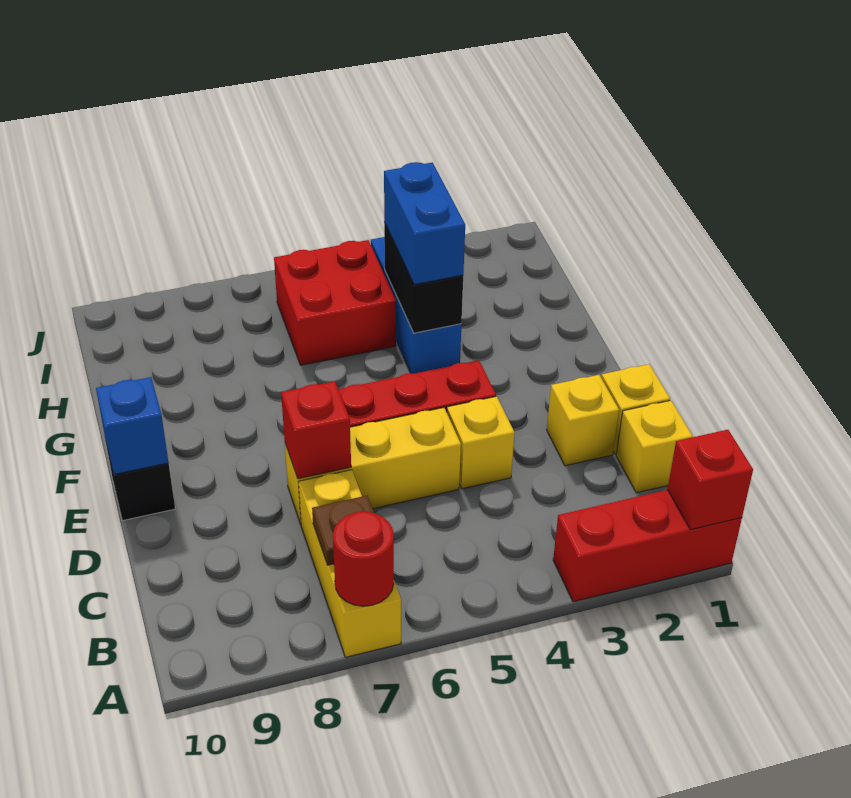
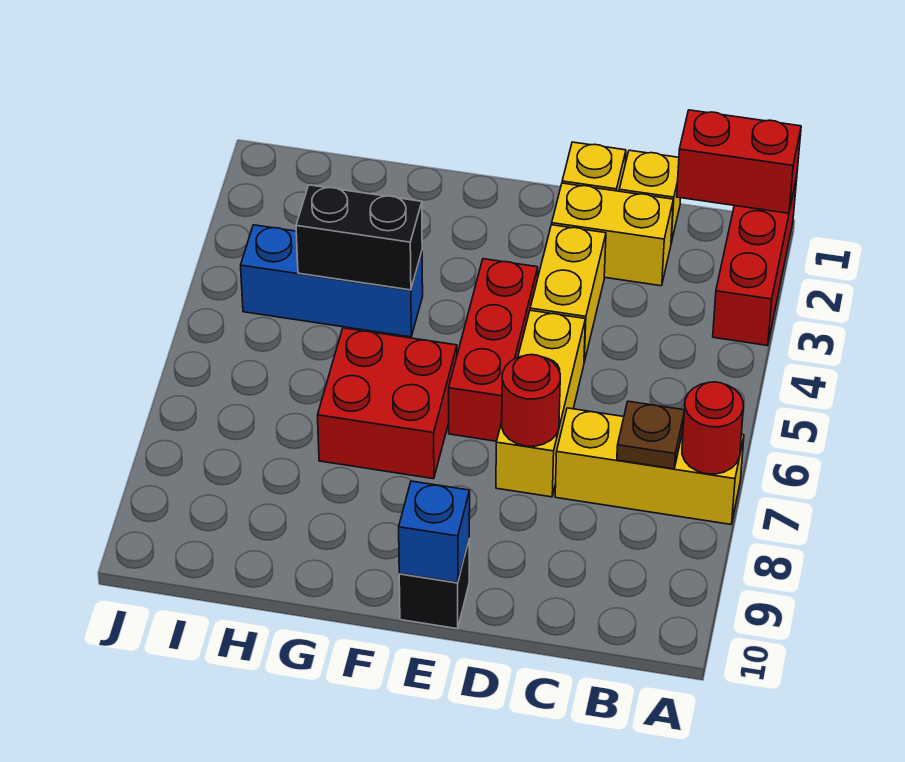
red 1x1 brick [667,430,753,530] -> red 1x2 brick [677,110,801,213]
yellow 1x1 brick [547,375,619,466] -> yellow 1x2 brick [552,183,673,286]
yellow 1x1 brick [447,396,514,489] -> yellow 1x2 brick [530,225,606,362]
red 1x1 brick [281,381,351,479] -> red 1x1 round brick [502,355,560,446]
blue 1x2 brick [384,162,465,285] -> none
red 2x2 brick [274,240,396,365] -> red 2x2 brick moved to [318,328,457,479]

